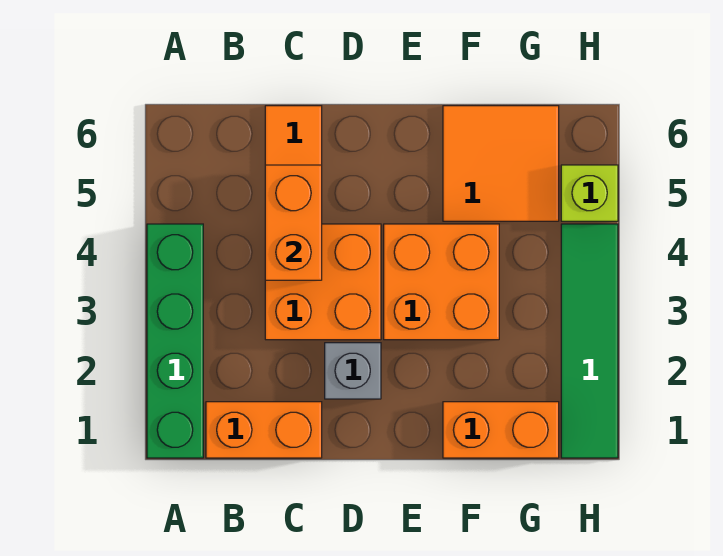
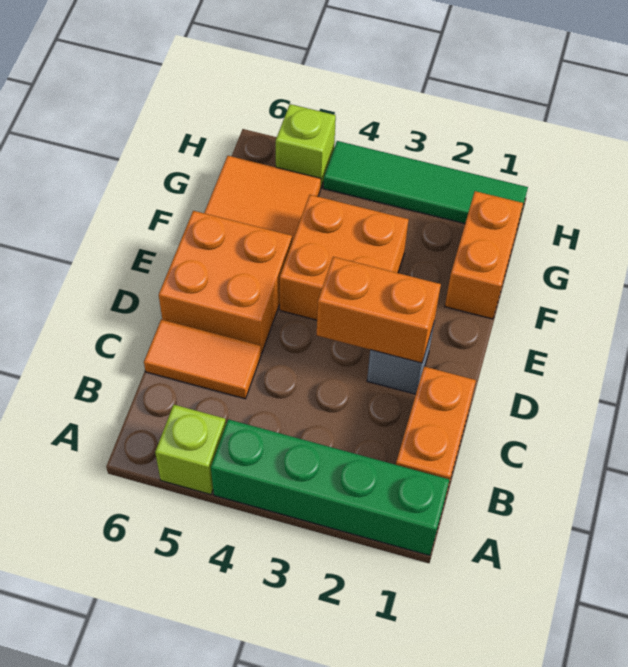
none -> lime 1x1 brick [155,405,226,495]
orange 2x2 brick [265,224,381,340] -> orange 2x2 brick moved to [159,211,292,354]
orange 1x2 brick [265,165,322,280] -> orange 1x2 brick moved to [317,257,441,363]

